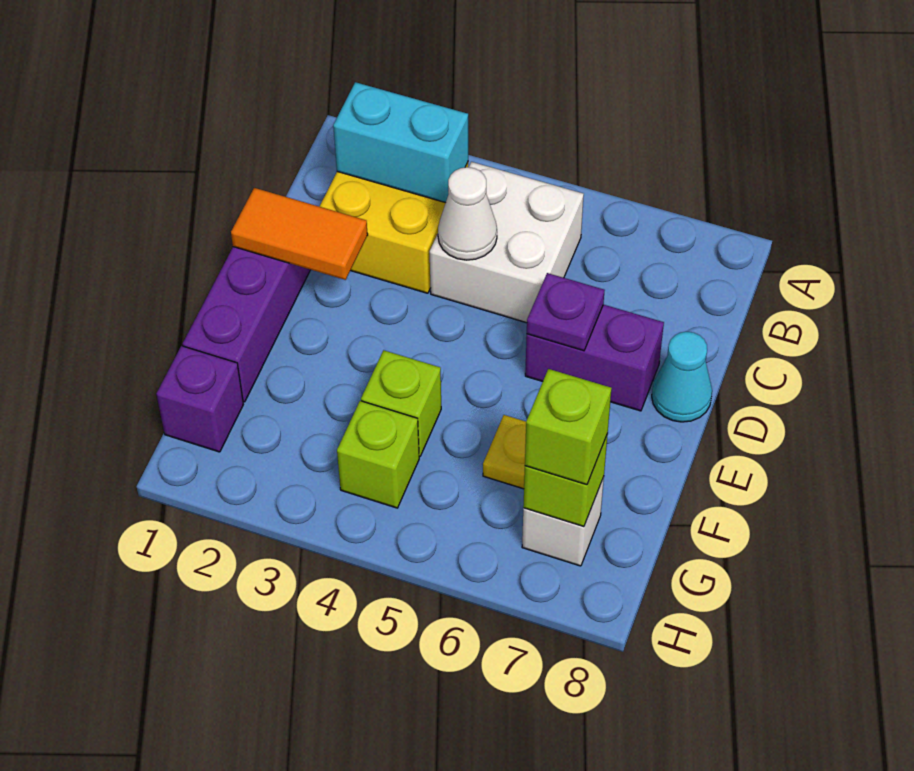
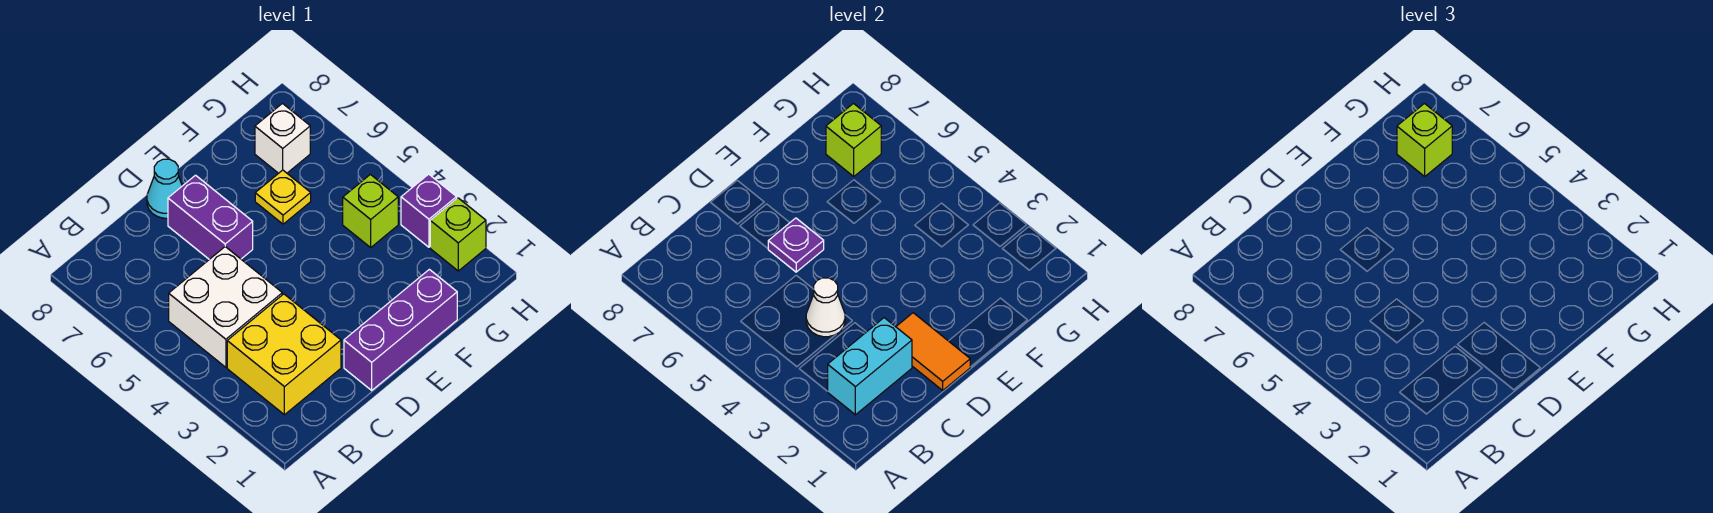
cyan 1x2 brick [333,82,468,203] -> cyan 1x2 brick turned to [827,318,912,415]
lime 1x1 brick [361,350,441,457] -> lime 1x1 brick moved to [430,198,486,271]
purple 1x1 brick [156,346,243,452] -> purple 1x1 brick moved to [401,174,457,247]

